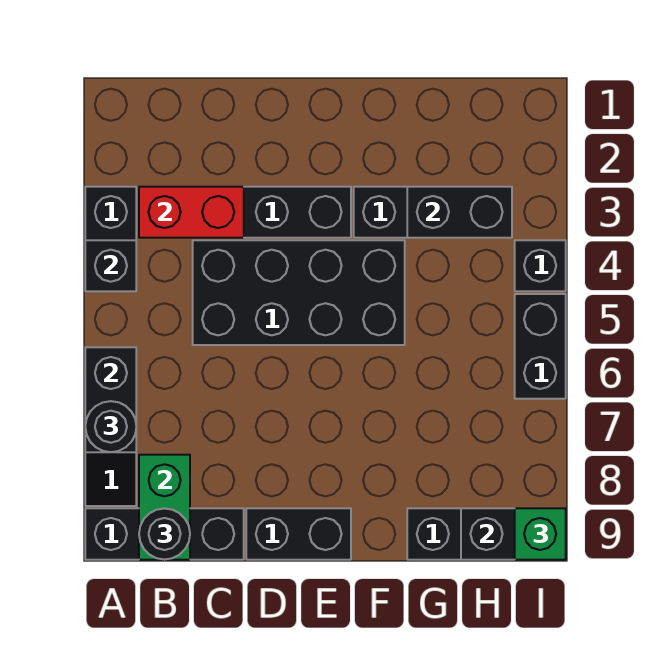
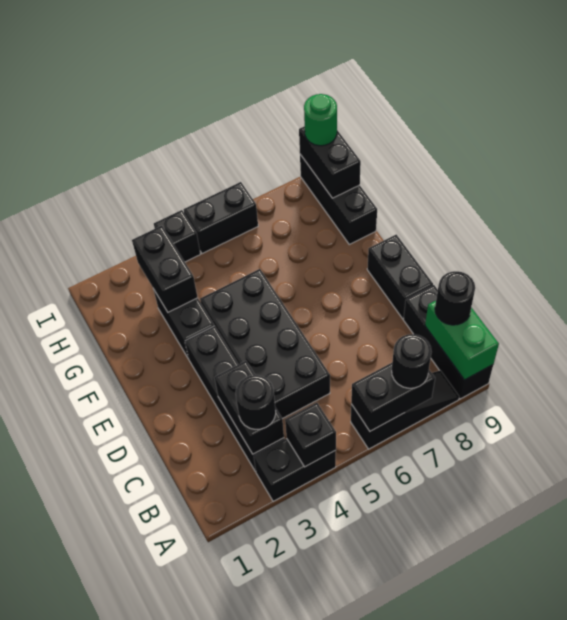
red 1x2 brick [139,187,244,238] -> black 1x2 brick [214,361,284,454]
none -> black 1x1 round brick [236,375,276,429]
green 1x2 brick [139,455,190,560] -> green 1x2 brick turned to [425,301,499,380]
green 1x1 brick [515,508,566,560] -> green 1x1 round brick [304,94,337,146]

